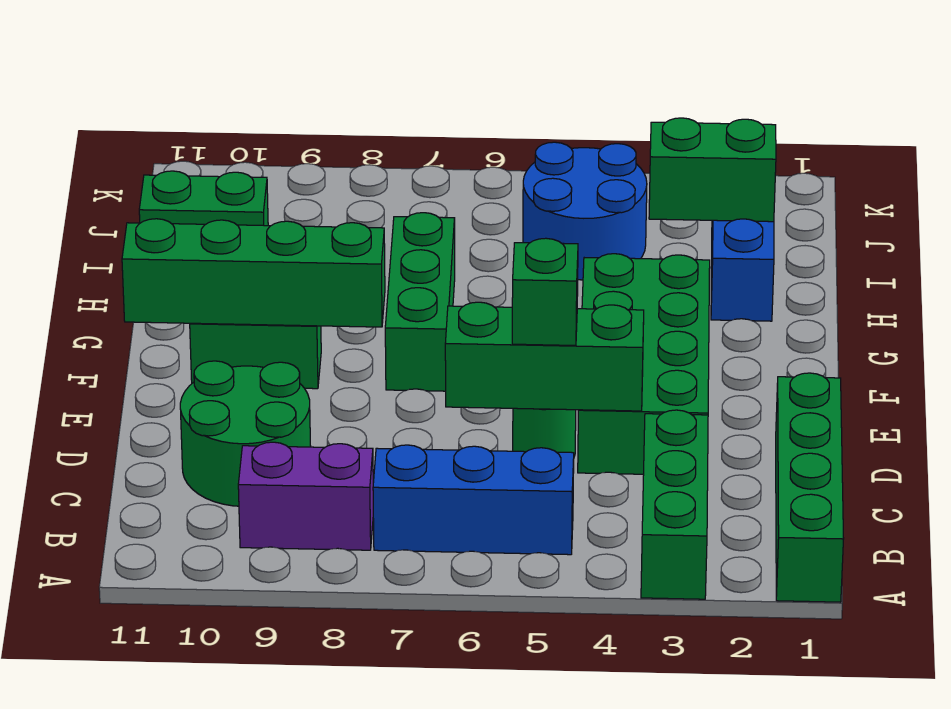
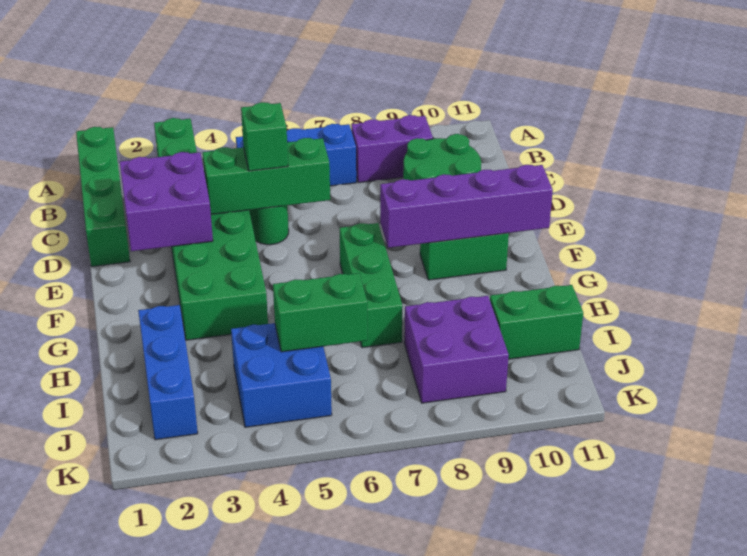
none -> purple 2x2 brick [120,152,213,251]
green 1x4 brick [122,219,385,327] -> purple 1x4 brick [380,165,553,248]
green 1x2 brick [649,118,776,222] -> green 1x2 brick moved to [273,273,367,352]
blue 2x2 round brick [523,142,647,280] -> blue 2x2 brick [231,323,332,427]
none -> purple 2x2 brick [404,296,509,403]

